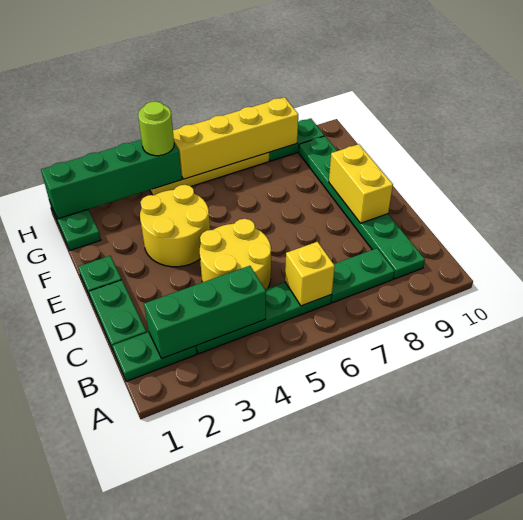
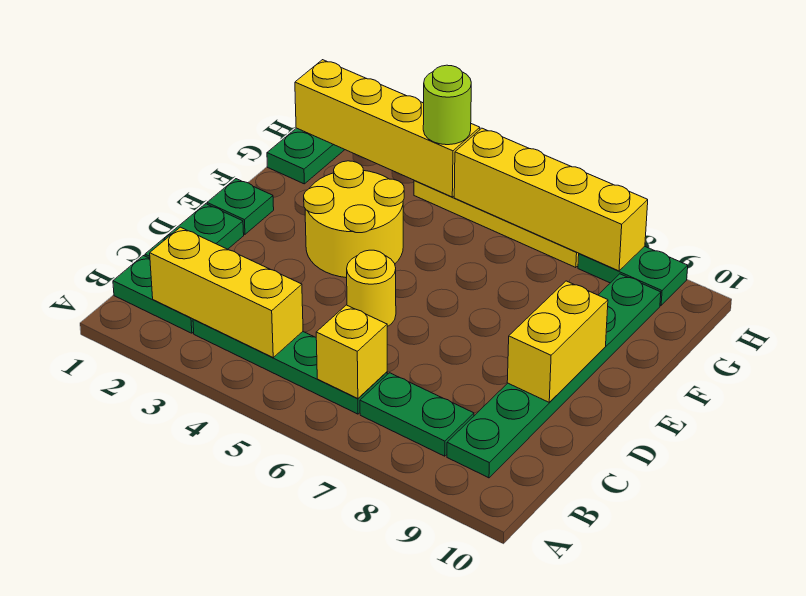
green 1x3 brick [144,266,266,358] -> yellow 1x3 brick [150,227,303,357]
yellow 2x2 round brick [200,219,271,289] -> yellow 1x1 round brick [347,250,396,327]
green 1x4 brick [41,140,182,219] -> yellow 1x4 brick [295,60,480,197]

